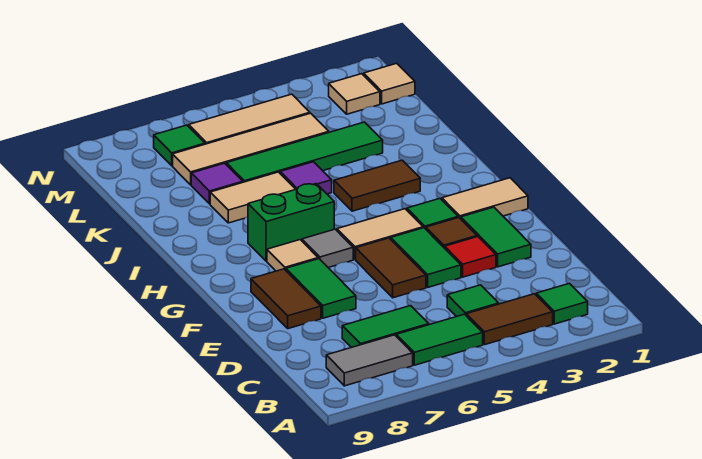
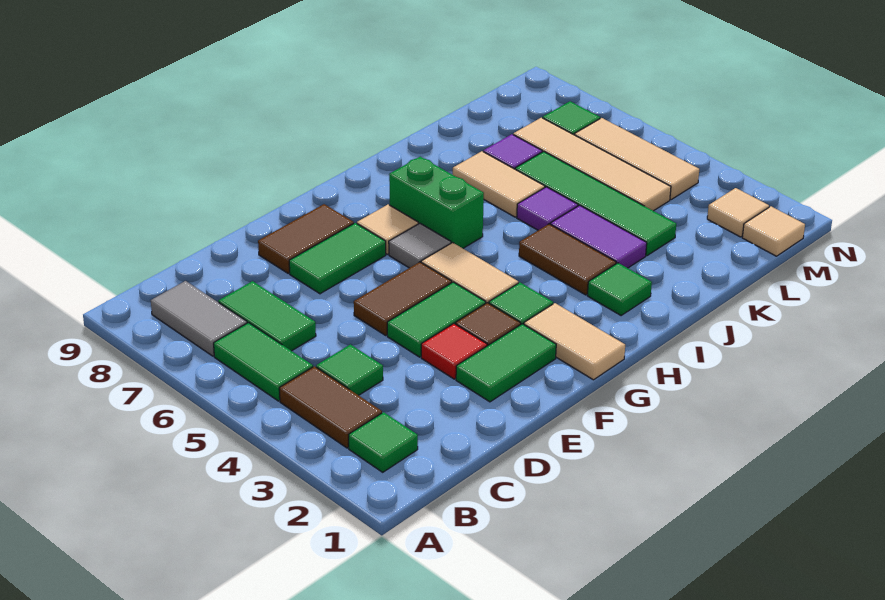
none -> green 1x1 tile [587,263,652,315]
none -> purple 1x2 tile [551,205,647,268]

